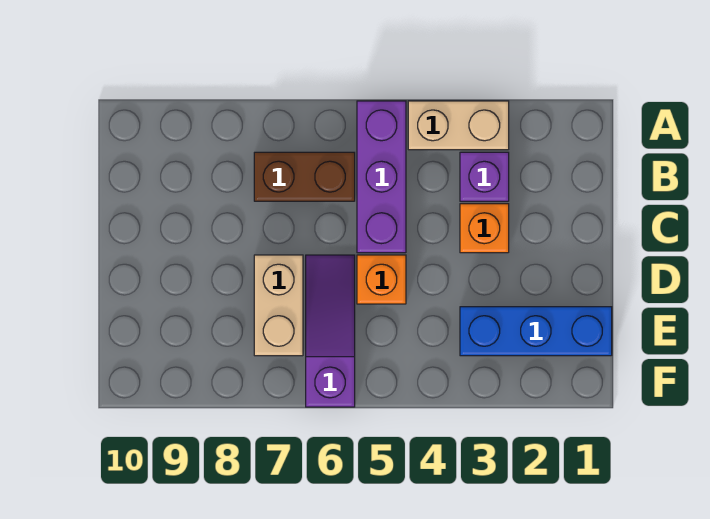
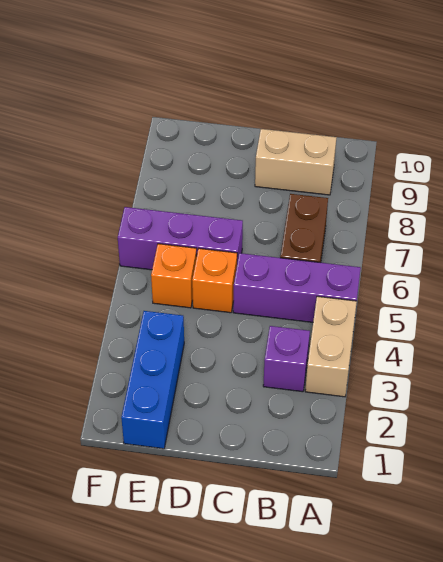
orange 1x1 brick [460,204,509,253] -> orange 1x1 brick moved to [151,244,197,308]
purple 1x3 slope [306,255,355,407] -> purple 1x3 brick [118,207,243,270]
tan 1x2 brick [254,255,303,356] -> tan 1x2 brick moved to [255,129,337,195]

